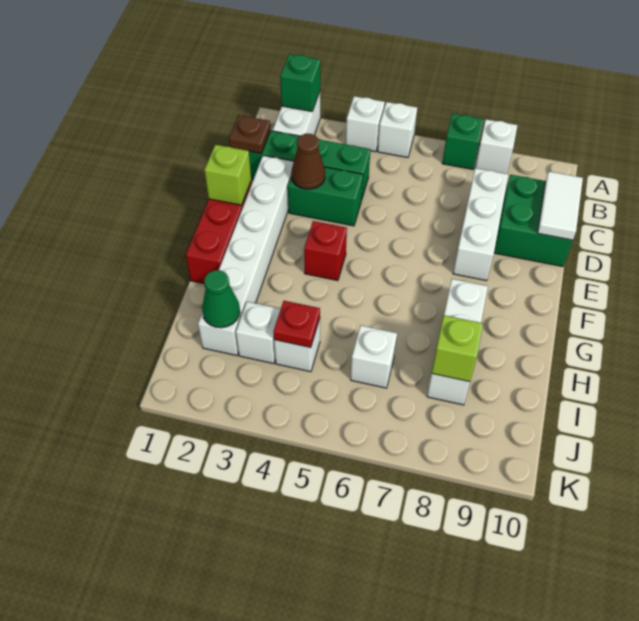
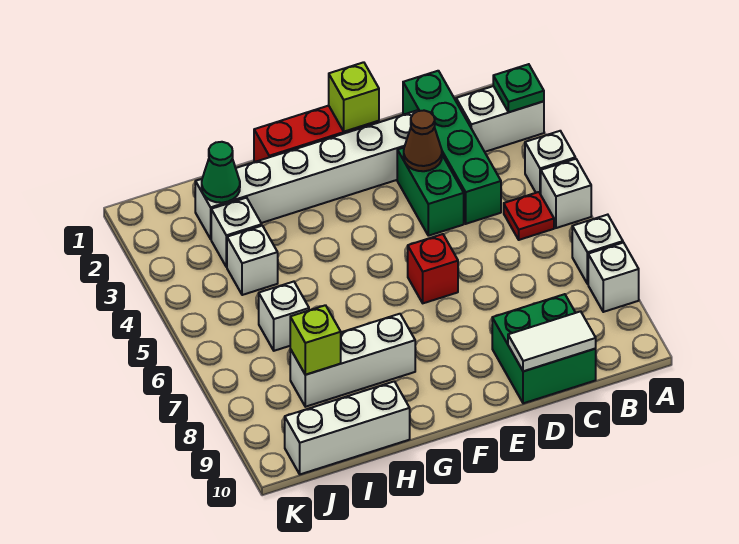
green 1x1 brick [280,54,320,111] -> green 1x1 plate [493,64,544,112]
green 1x1 brick [442,113,484,169] -> white 1x1 brick [572,215,623,284]
brown 1x1 plate [229,115,271,154] -> none
white 1x3 brick [453,168,508,281] -> white 1x3 brick moved to [285,381,410,474]
red 1x1 brick [304,221,347,281] -> red 1x1 brick moved to [408,234,458,303]
red 1x1 plate [273,301,320,348] -> red 1x1 plate moved to [504,192,554,240]

